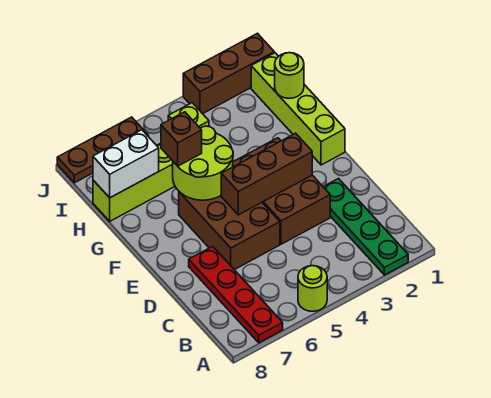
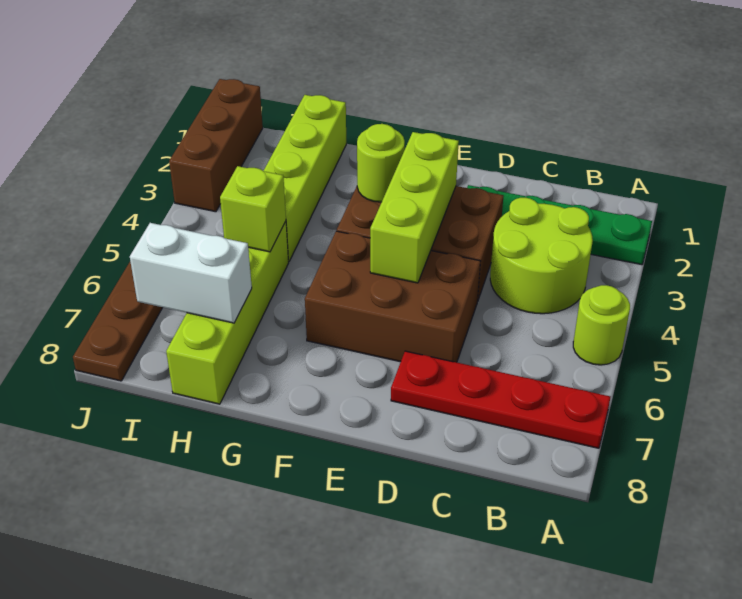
brown 1x3 brick [221,133,312,215] -> lime 1x3 brick [370,132,459,283]
lime 1x4 brick [251,53,345,165] -> lime 1x4 brick turned to [264,95,346,262]
lime 2x2 round brick [173,126,233,200] -> lime 2x2 round brick moved to [490,198,593,314]
brown 1x1 brick [161,112,202,166] -> none
lime 1x1 round brick [275,53,304,98] -> lime 1x1 round brick moved to [357,124,405,202]
white 1x2 brick [93,130,159,198] -> white 1x2 brick turned to [130,223,252,323]

